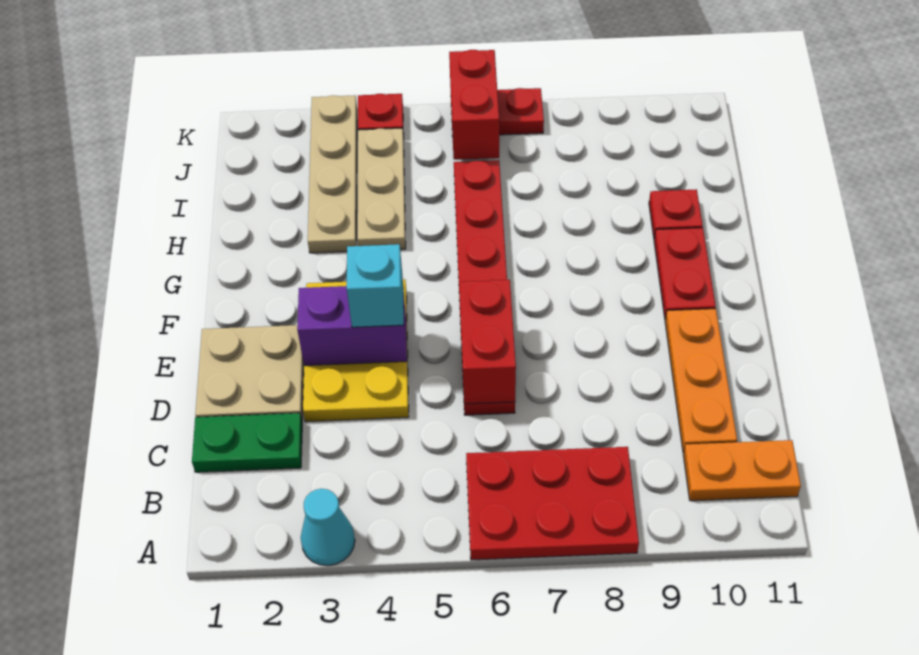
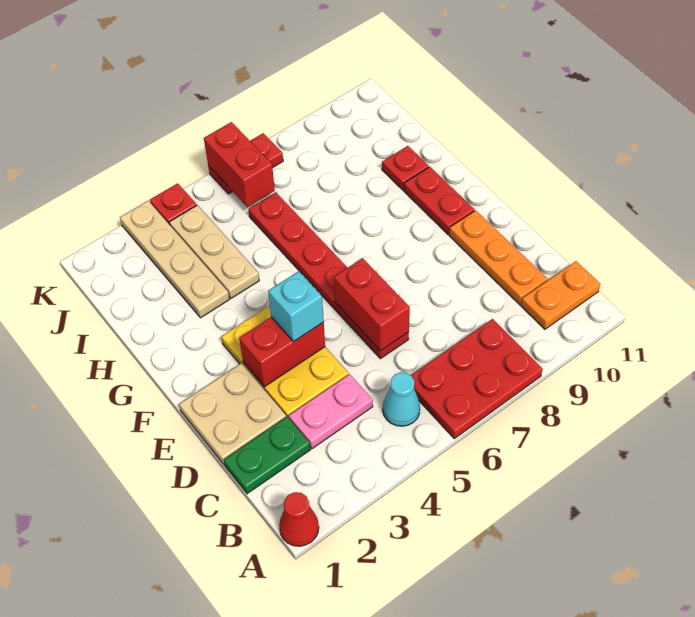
none -> red 1x1 cone [279,492,319,546]
cyan 1x1 cone [301,489,355,566] -> cyan 1x1 cone moved to [383,372,420,426]
none -> pink 1x2 plate [289,374,373,449]
purple 1x2 brick [297,286,407,366] -> red 1x2 brick [239,317,325,387]

